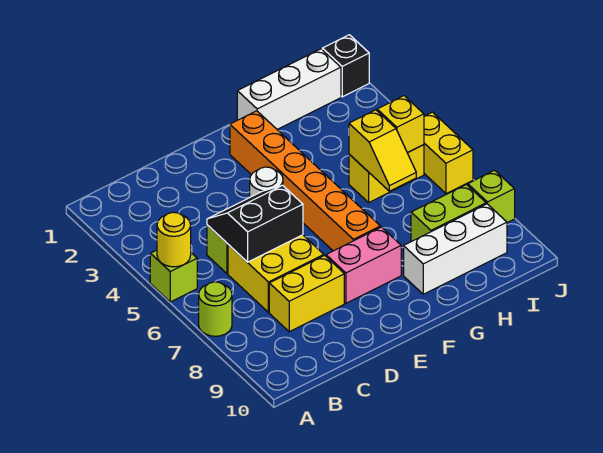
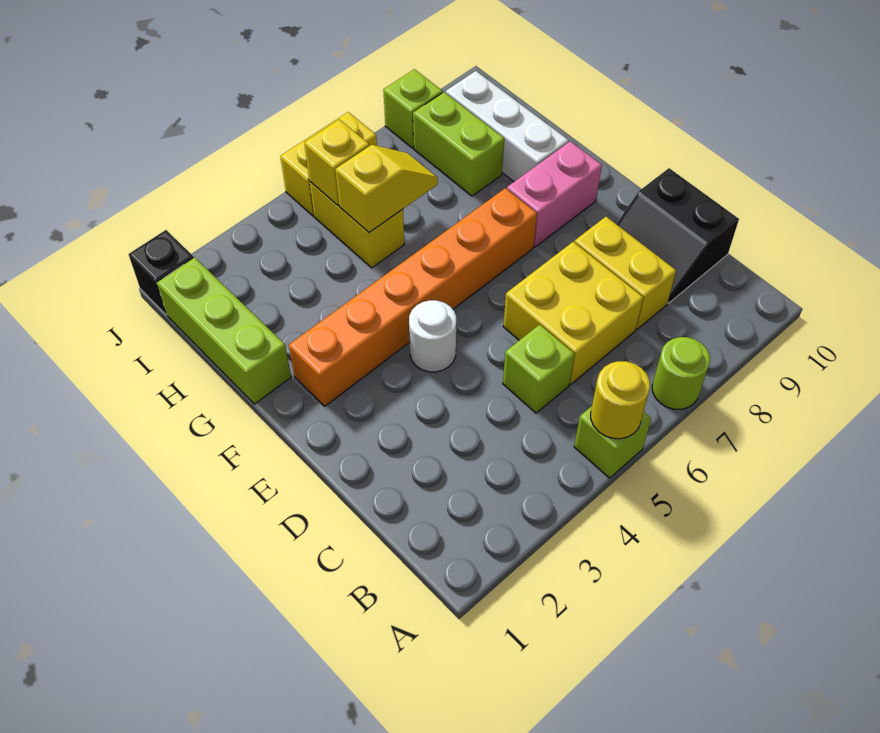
black 2x2 slope [207,185,303,262] -> black 2x2 slope moved to [617,168,739,303]
pink 1x2 brick [326,227,401,303] -> pink 1x2 brick turned to [507,141,602,247]
white 1x3 brick [237,49,341,129] -> lime 1x3 brick [157,258,291,404]

